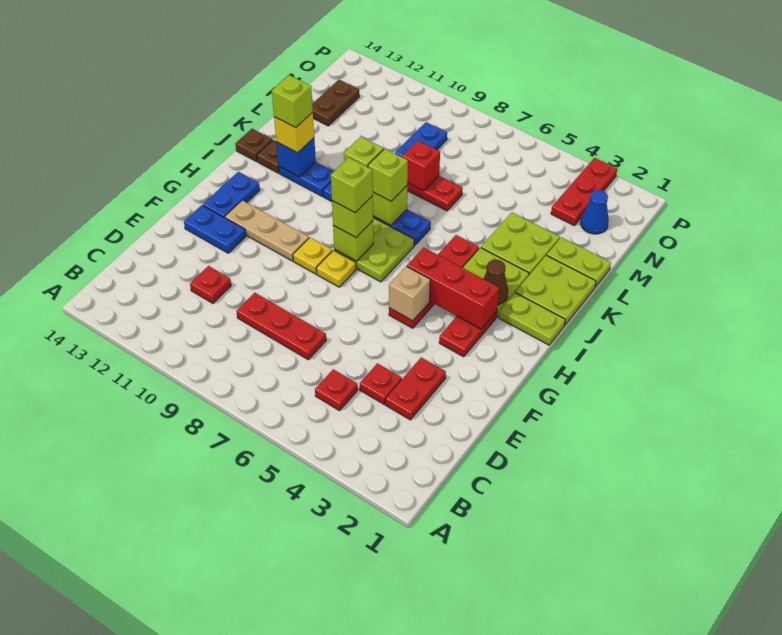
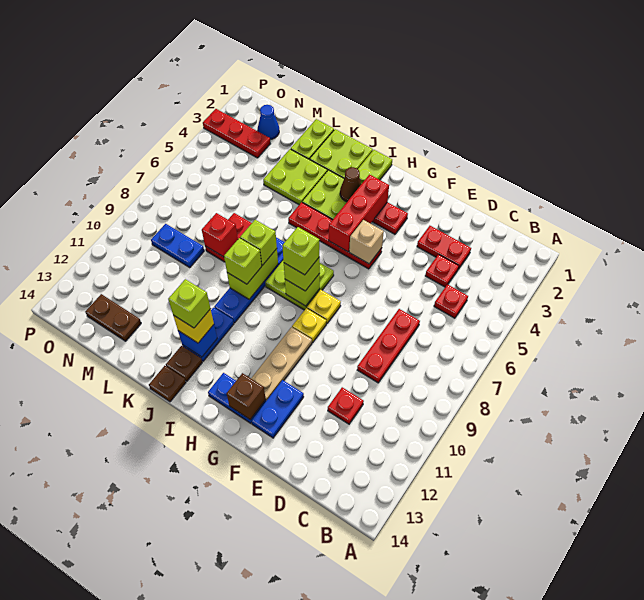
none -> brown 1x1 brick [227,373,266,419]

